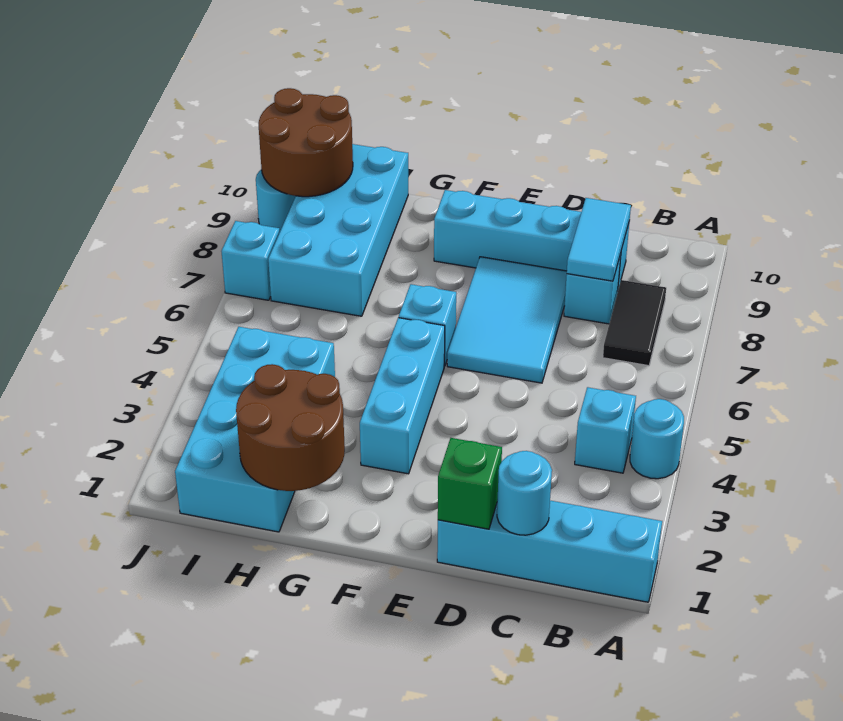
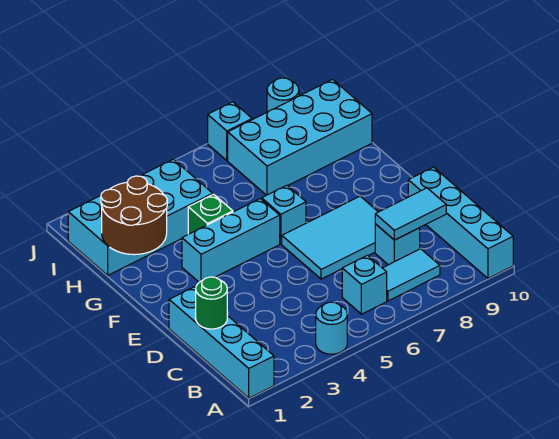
cyan 1x1 brick [575,387,636,473] -> cyan 1x1 brick moved to [342,255,387,314]
black 1x2 tile [603,280,666,366] -> cyan 1x2 tile [383,249,440,301]
cyan 1x1 round brick [497,451,552,535] -> green 1x1 round brick [196,277,227,329]
cyan 1x4 brick [434,190,630,289] -> cyan 1x4 brick moved to [408,167,513,278]
green 1x1 brick [438,438,502,529] -> green 1x1 brick moved to [188,194,233,234]
brown 2x2 round brick [259,88,353,197] -> none

